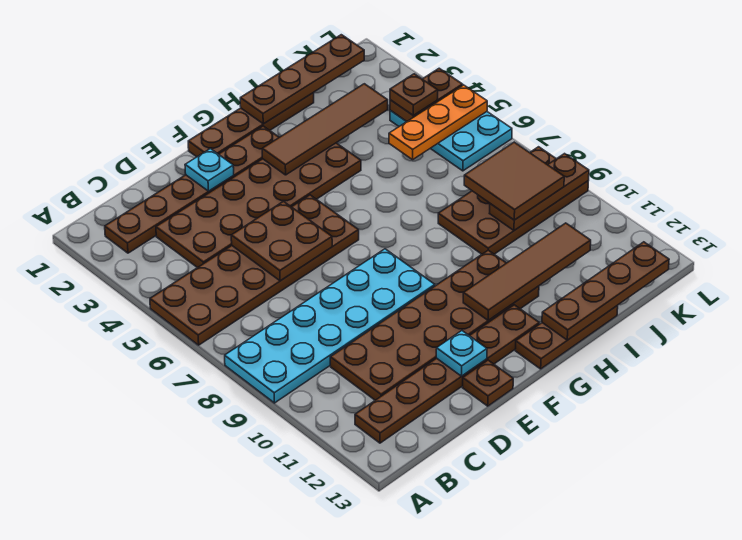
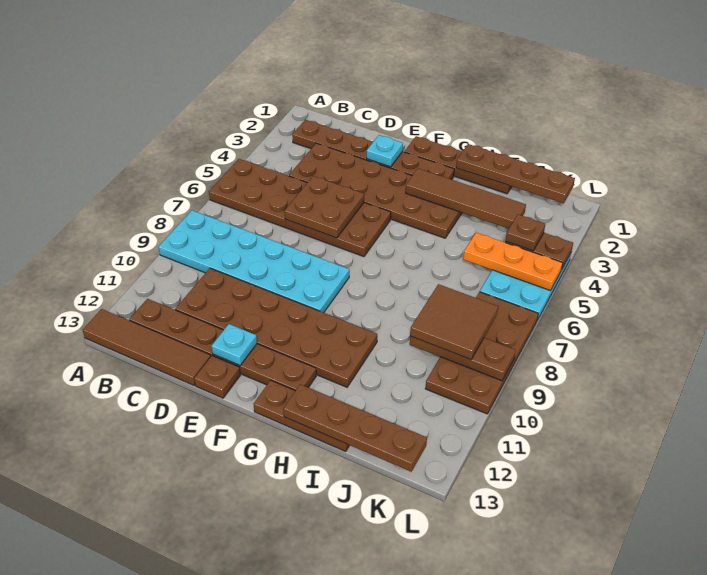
brown 1x4 tile [463,223,591,321] -> brown 1x4 tile moved to [83,309,211,385]
brown 2x4 plate [438,147,588,254] -> brown 2x4 plate turned to [425,292,538,414]

